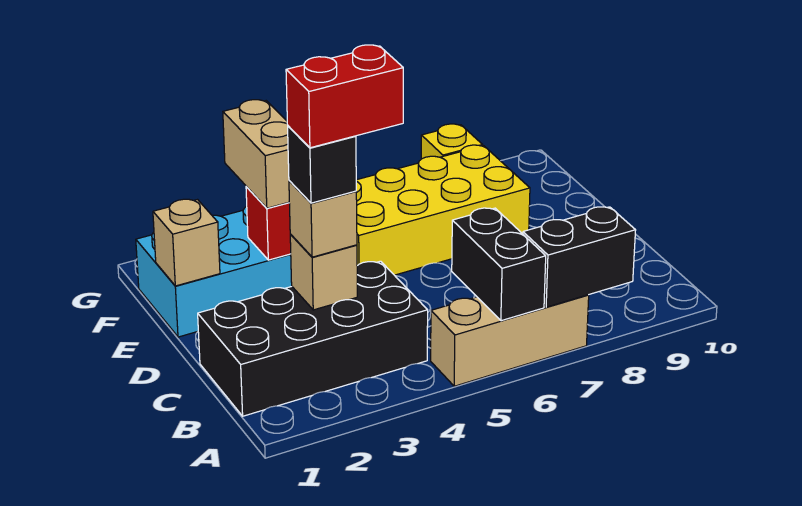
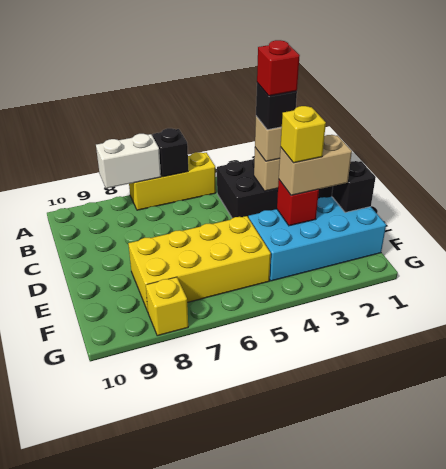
tan 1x3 brick [431,295,589,386] -> yellow 1x3 brick [129,152,216,210]
black 1x2 brick [452,208,546,321] -> black 1x1 brick [153,128,188,177]
black 1x2 brick [523,207,636,307] -> white 1x2 brick [96,134,161,188]
red 1x2 brick [286,45,403,148] -> red 1x1 brick [257,40,300,96]
tan 1x1 brick [153,199,220,286] -> black 1x1 brick [332,161,376,213]
tan 1x2 brick [223,100,289,208] -> tan 1x2 brick turned to [279,135,352,195]
none -> yellow 1x1 brick [281,106,326,163]

